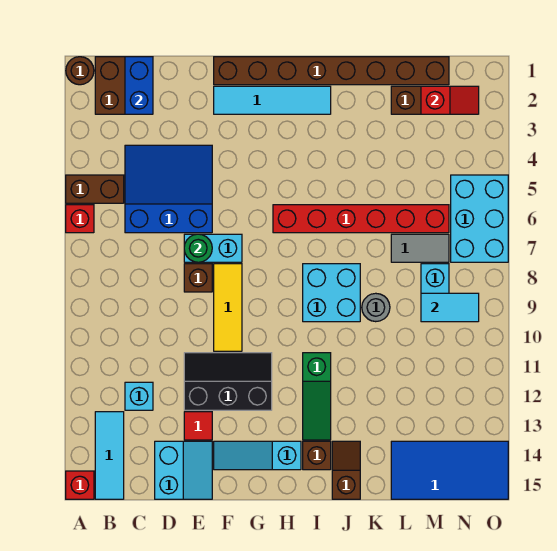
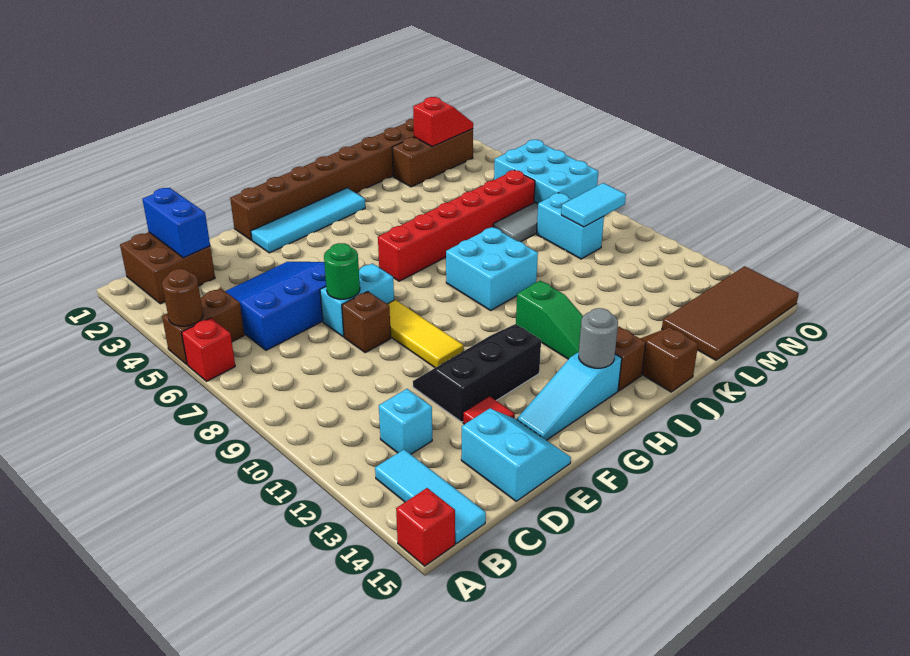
brown 1x1 round brick [66,57,94,85] -> brown 1x1 round brick moved to [162,269,203,326]
grey 1x1 round brick [362,293,390,322] -> grey 1x1 round brick moved to [579,308,618,368]
blue 2x4 tile [391,441,508,499] -> brown 2x4 tile [662,266,799,360]

